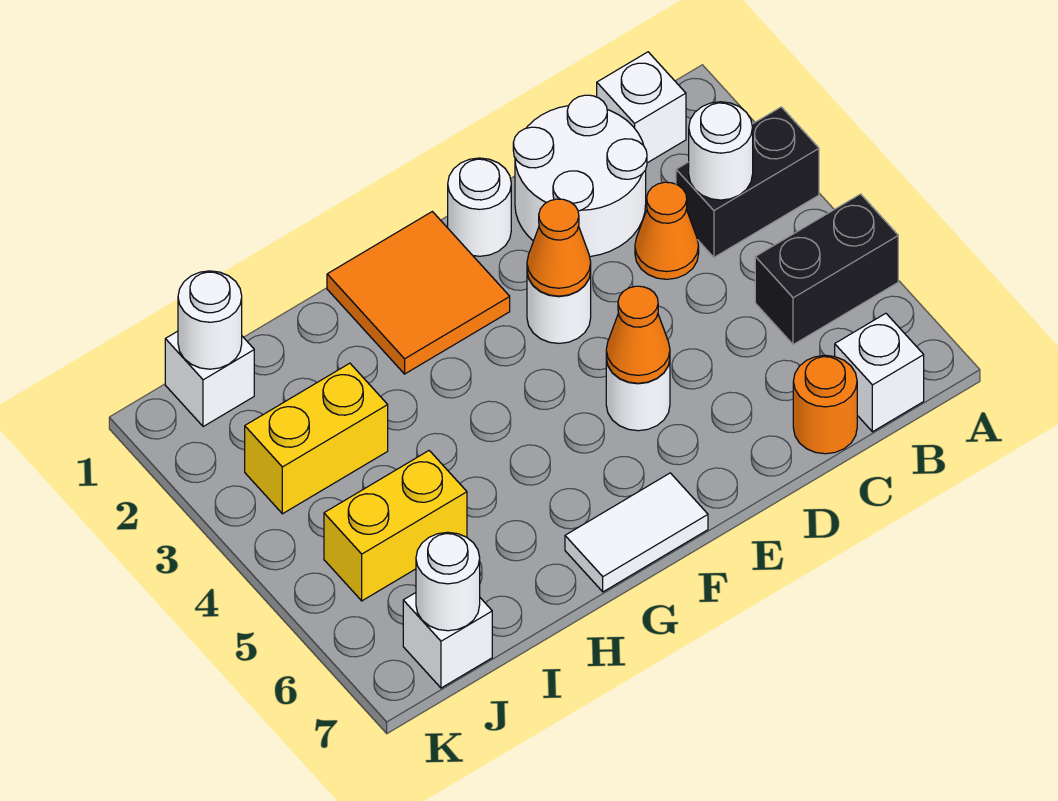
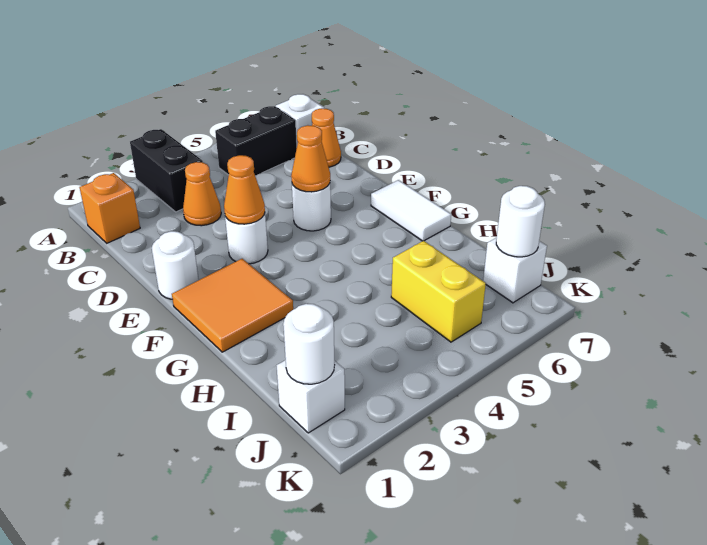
black 1x2 brick [755,194,898,345] -> black 1x2 brick turned to [215,106,297,176]
white 1x1 brick [597,52,686,163] -> orange 1x1 brick [80,173,140,243]
white 1x1 round brick [689,102,753,200] -> none
white 2x2 round brick [513,95,647,256] -> none
orange 1x1 round brick [793,355,857,454] -> orange 1x1 cone [312,108,341,167]
yellow 1x2 brick [245,363,388,514] -> none

